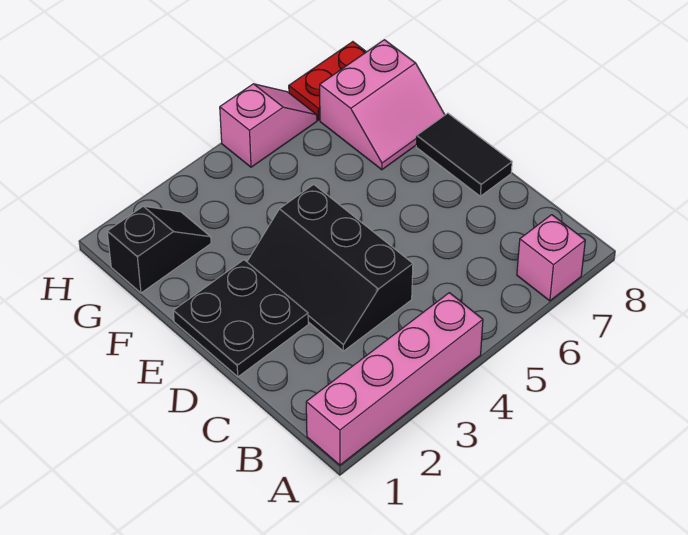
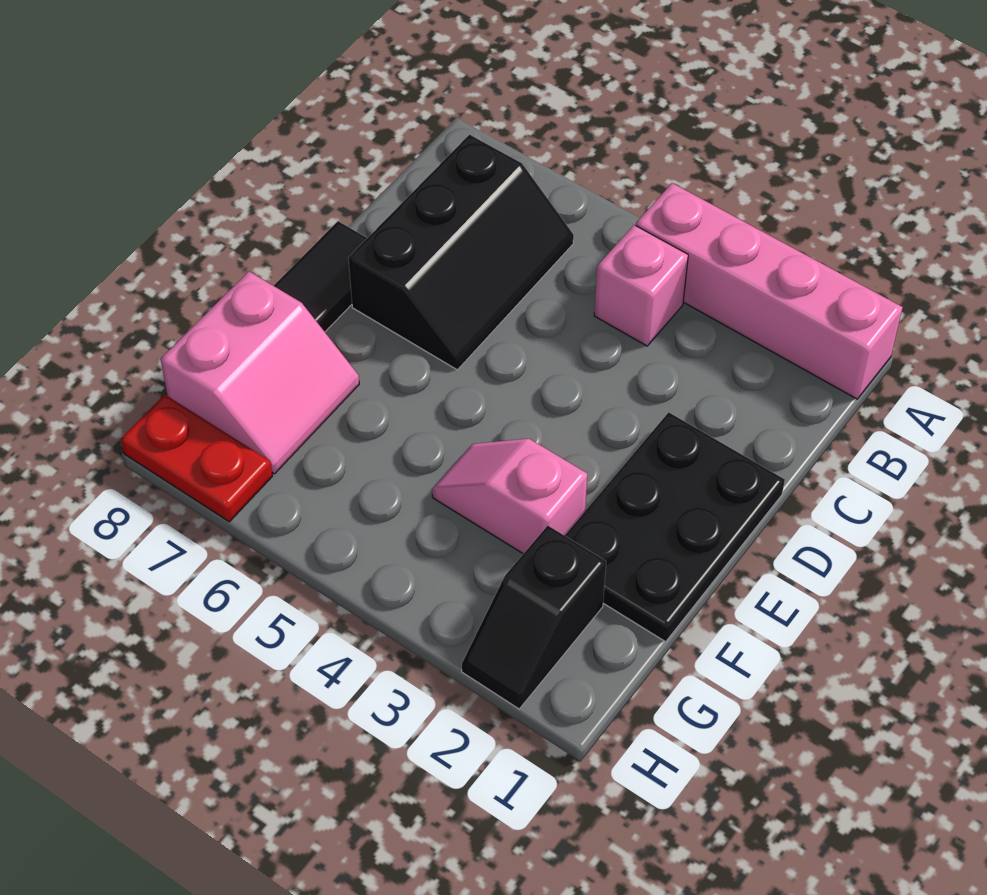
pink 1x1 brick [517,215,585,301] -> pink 1x1 brick moved to [594,225,688,346]
black 2x3 slope [247,184,413,351] -> black 2x3 slope moved to [348,135,574,370]
black 2x2 plate [173,260,308,377] -> black 2x3 plate [565,412,785,642]
pink 2x2 slope [320,40,445,170] -> pink 2x2 slope turned to [160,272,359,474]
black 1x2 slope [107,206,211,293] -> black 1x2 slope turned to [462,526,606,709]
pink 1x2 slope [220,84,317,167] -> pink 1x2 slope moved to [432,439,587,554]

